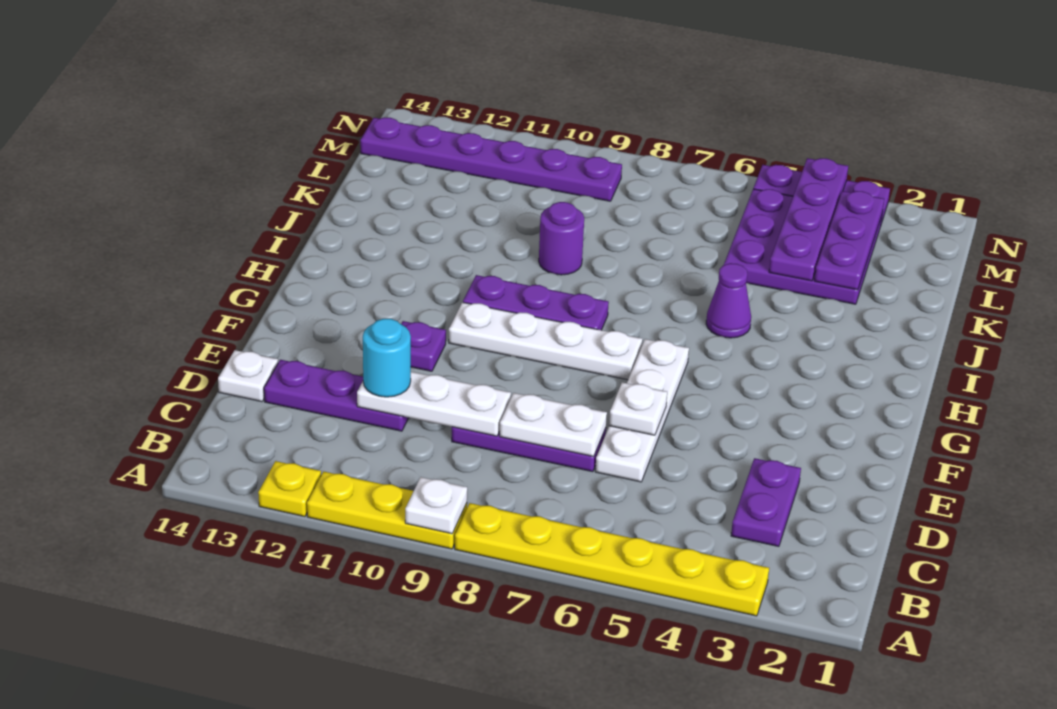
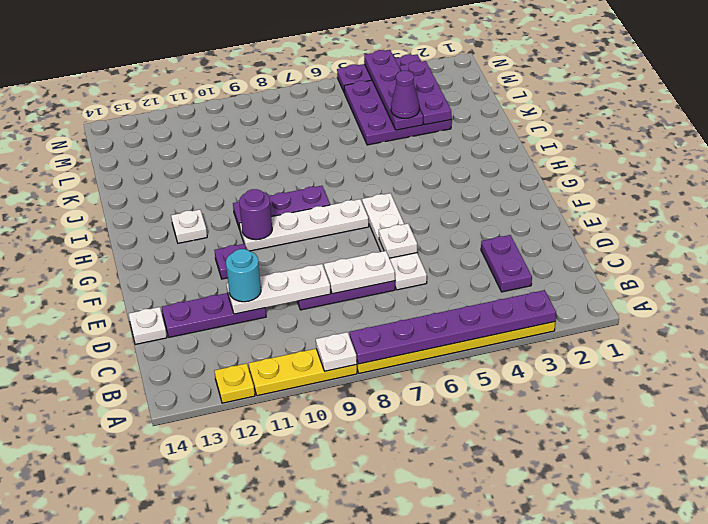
none -> white 1x1 plate [171,210,207,243]
purple 1x1 cone [706,263,751,338] -> purple 1x1 cone moved to [391,71,419,118]
purple 1x1 round brick [539,202,584,275] -> purple 1x1 round brick moved to [239,189,272,240]
purple 1x6 plate [360,117,622,201] -> purple 1x6 plate moved to [349,290,556,364]

